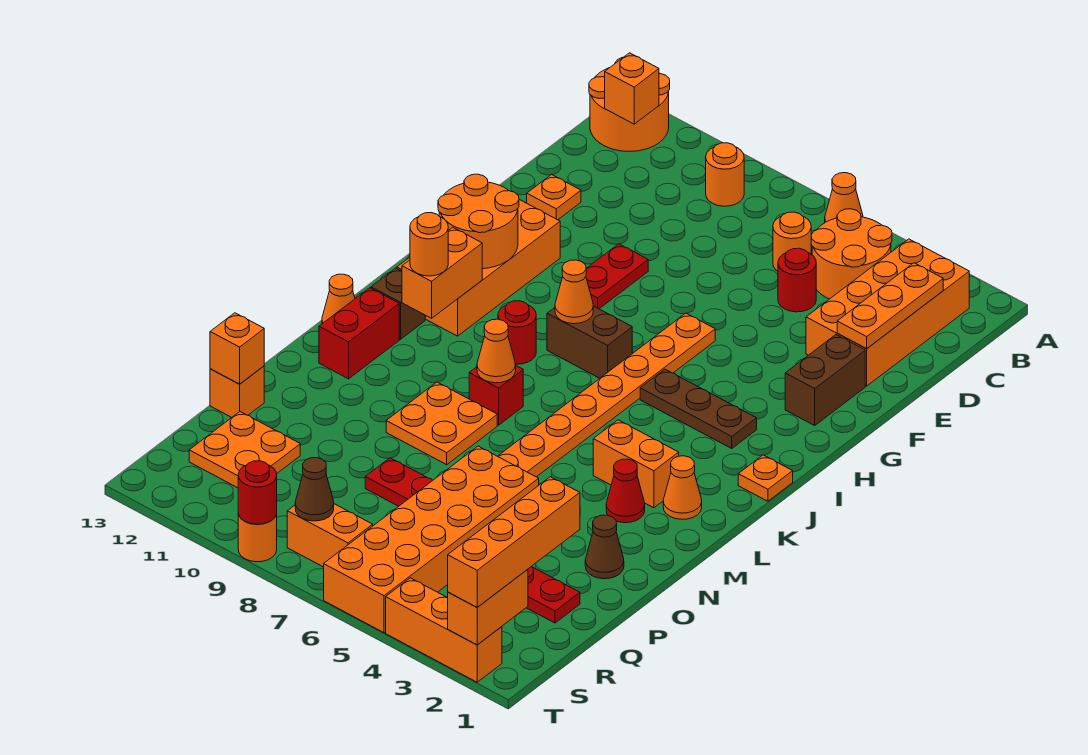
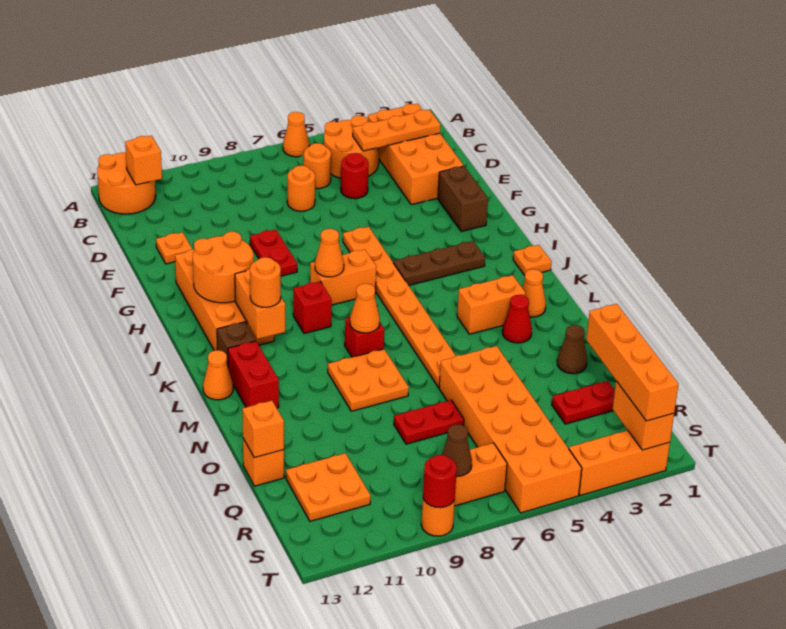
orange 1x1 round brick [706,143,744,206] -> orange 1x1 round brick moved to [287,165,315,211]
orange 1x3 plate [837,263,943,349] -> orange 1x3 plate turned to [353,110,441,151]
brown 1x2 brick [547,306,632,378] -> orange 1x2 brick [310,249,376,305]
red 1x1 round brick [498,301,536,364] -> red 1x1 brick [293,281,332,333]

